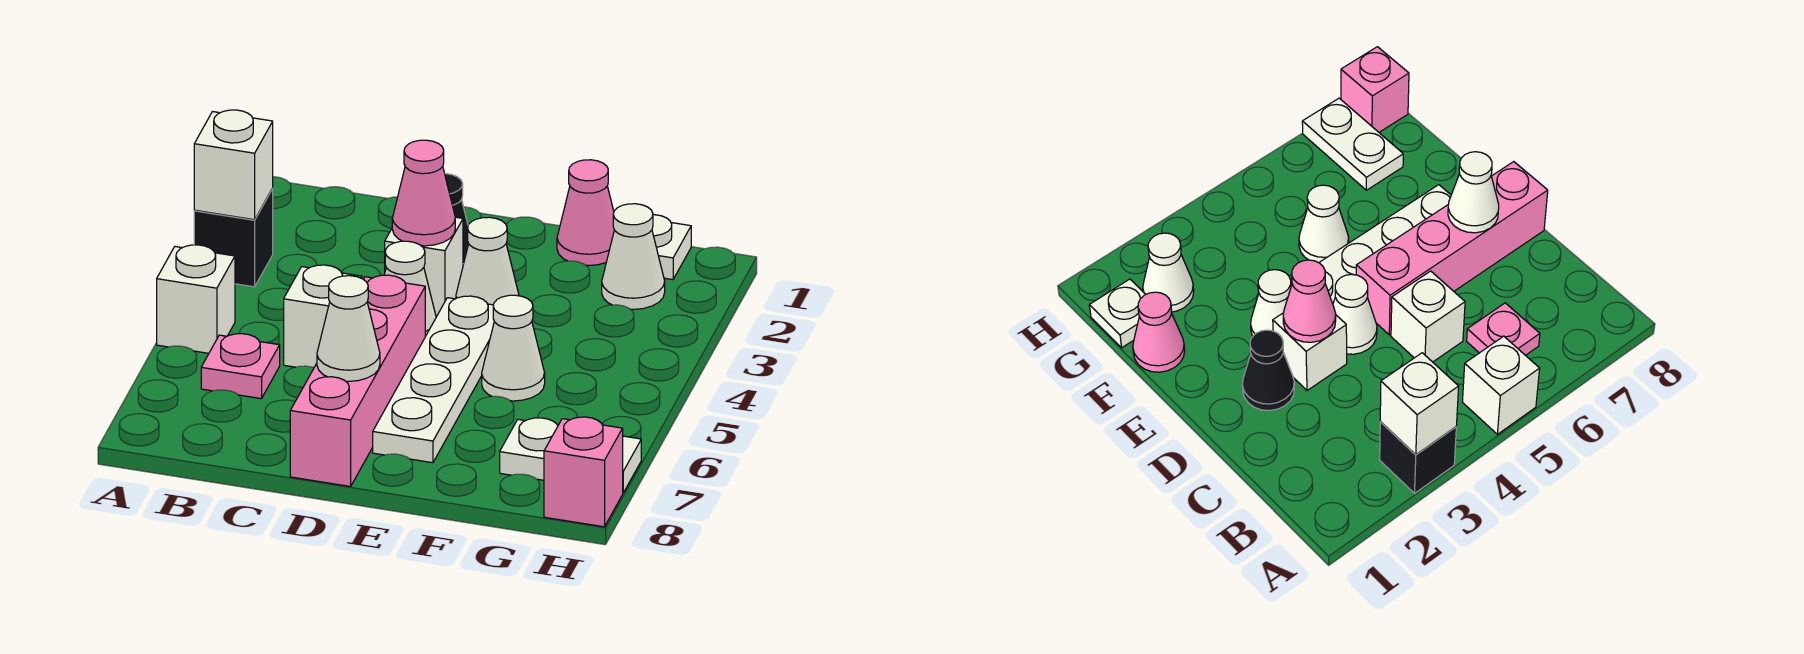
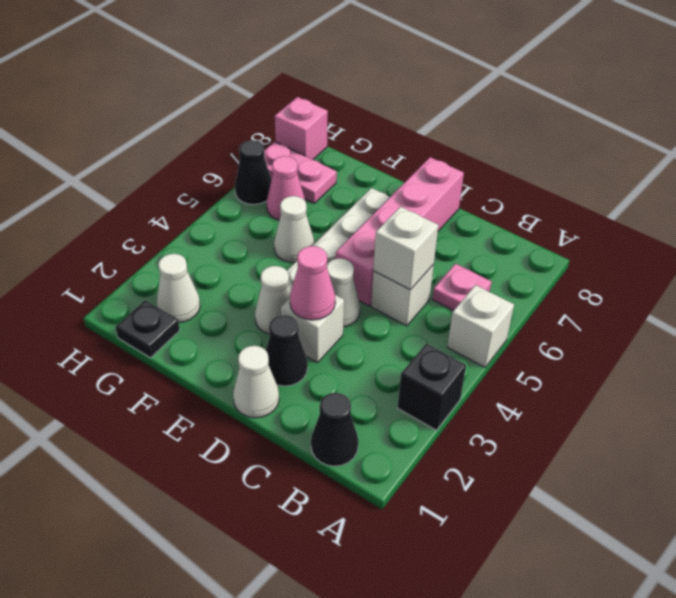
white 1x1 brick [194,110,273,220] -> white 1x1 brick moved to [373,207,438,290]
none -> black 1x1 cone [311,393,358,466]
white 1x1 cone [317,276,380,381] -> white 1x1 cone moved to [233,346,279,418]
pink 1x1 cone [557,160,614,265] -> pink 1x1 cone moved to [267,156,305,220]
white 1x1 plate [652,215,691,280] -> black 1x1 plate [116,300,180,358]
white 1x2 plate [500,418,641,493] -> pink 1x2 plate [264,142,337,203]
none -> black 1x1 cone [235,140,272,205]

